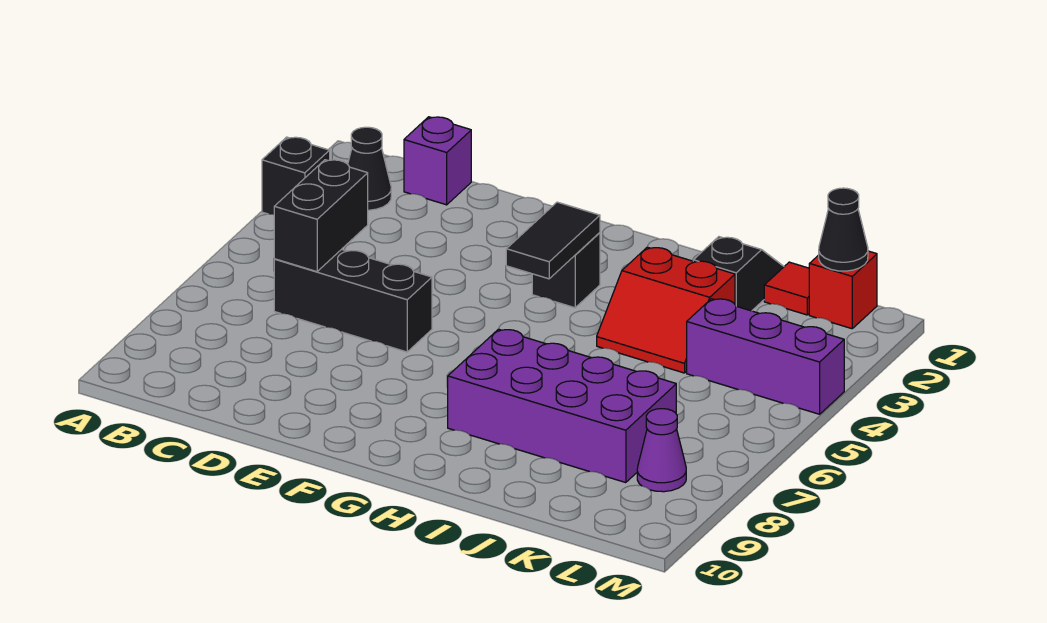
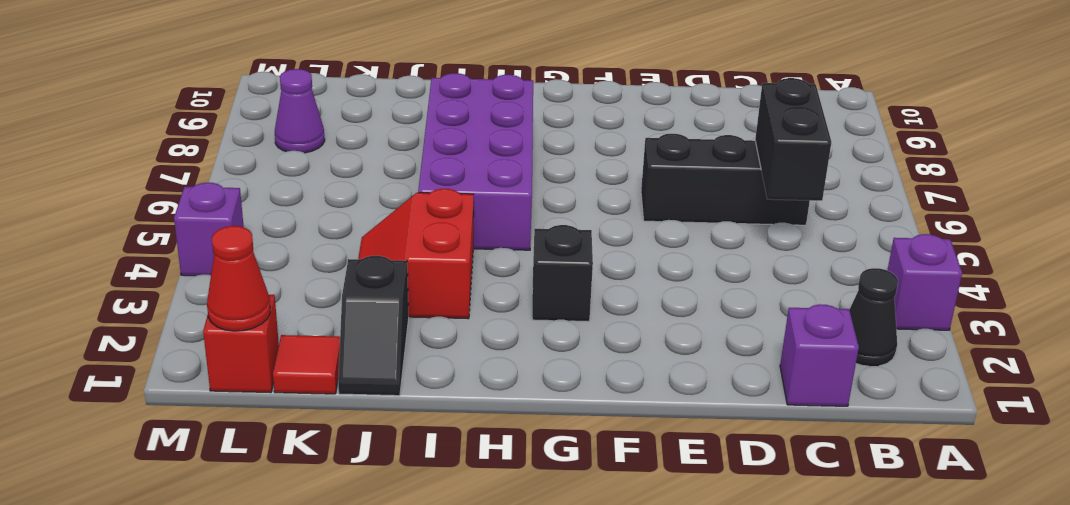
black 1x1 brick [262,137,330,215] -> purple 1x1 brick [887,234,962,330]
black 1x2 tile [506,202,600,279] -> none
purple 2x4 brick [448,329,676,483] -> purple 2x4 brick turned to [418,73,533,250]
red 2x2 slope [597,247,735,373] -> red 2x2 slope turned to [358,189,474,319]
purple 1x3 brick [687,299,844,414] -> purple 1x1 brick [174,183,244,276]
black 1x1 cone [819,188,868,271] -> red 1x1 cone [207,226,270,331]

